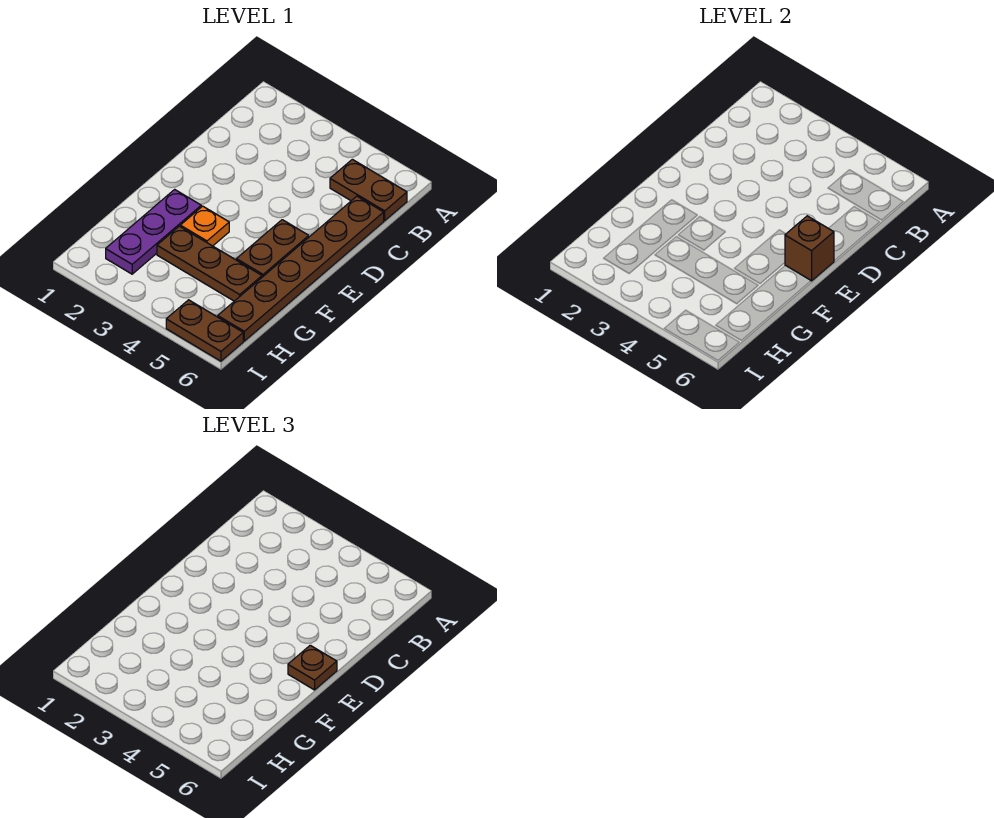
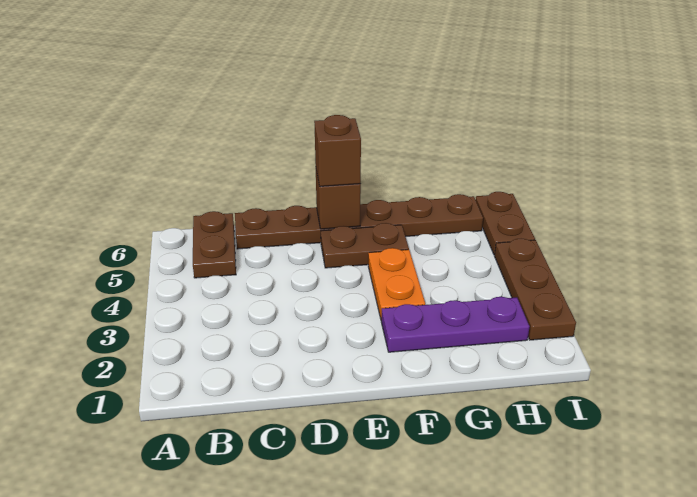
brown 1x1 plate [288,645,337,690] -> brown 1x1 brick [314,115,361,186]
orange 1x1 plate [180,206,229,246] -> orange 1x2 plate [368,248,425,319]
brown 1x3 plate [157,226,262,301] -> brown 1x3 plate moved to [495,239,576,340]

